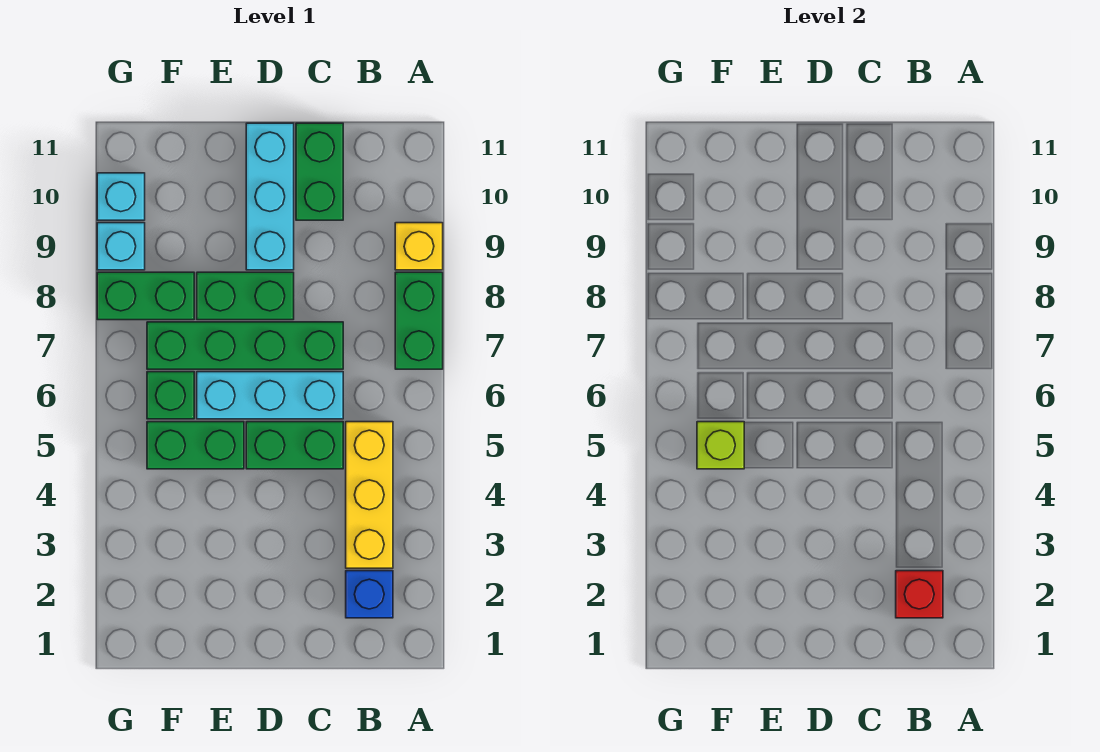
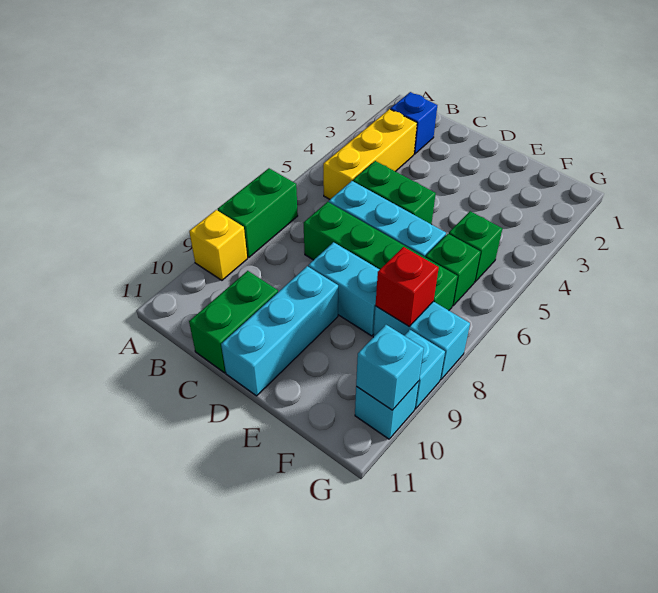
red 1x1 brick [896,571,943,618] -> red 1x1 brick moved to [375,247,439,326]
green 1x2 brick [197,272,294,320] -> cyan 1x2 brick [308,242,380,336]
green 1x2 brick [147,422,244,469] -> green 1x1 brick [449,211,502,282]
lime 1x1 brick [697,422,744,469] -> none
green 1x2 brick [97,272,194,320] -> cyan 1x2 brick [373,301,470,380]
none -> cyan 1x1 brick [356,325,424,410]

